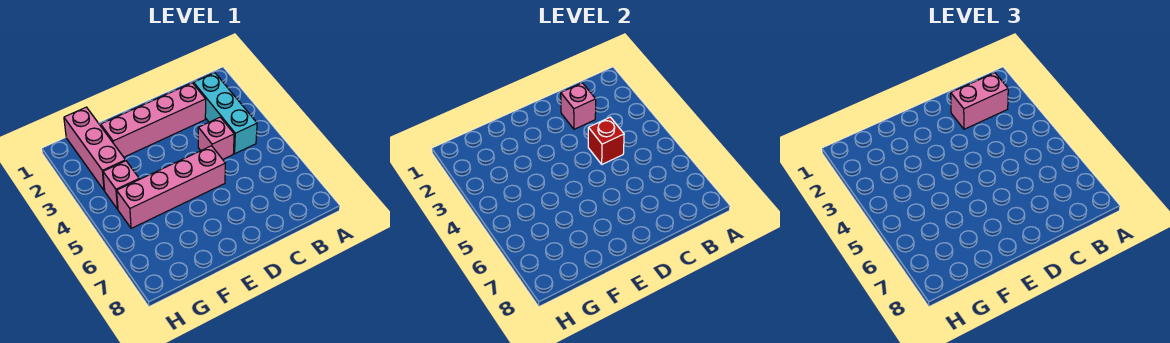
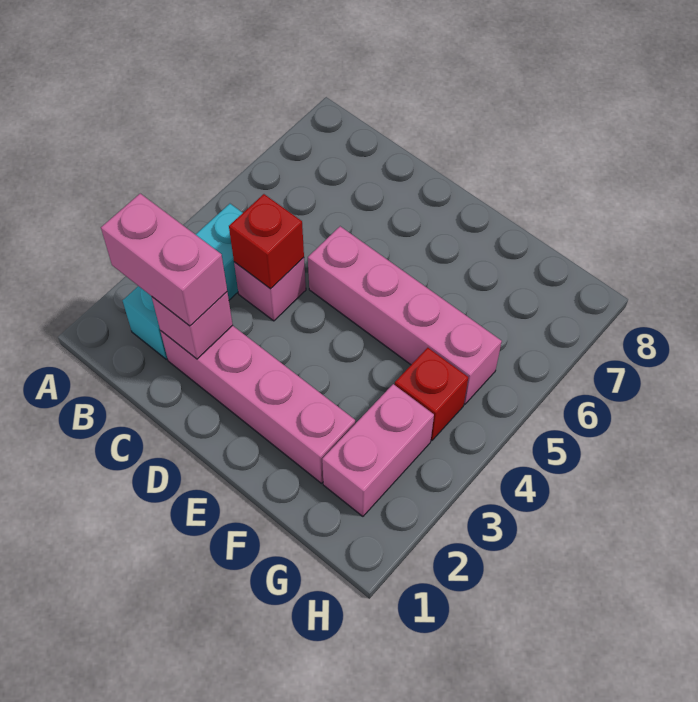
pink 1x3 brick [64,107,126,191] -> pink 1x2 brick [322,384,434,516]
pink 1x1 brick [103,161,139,209] -> red 1x1 brick [395,348,468,441]

